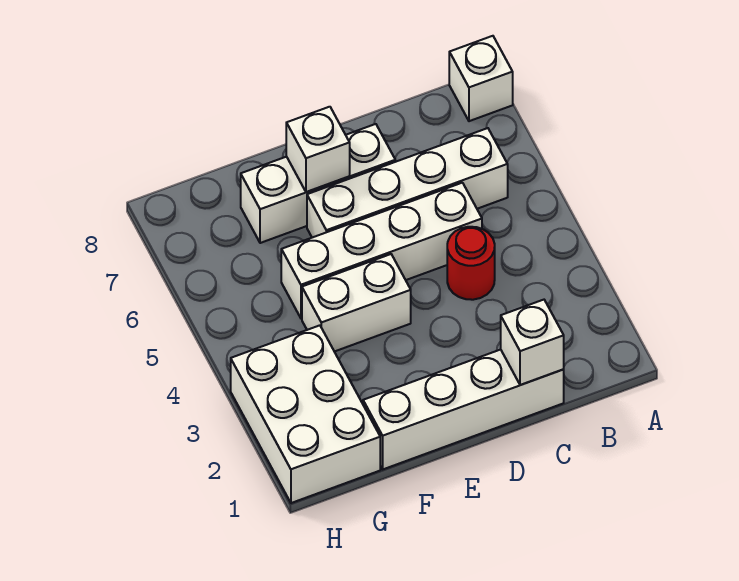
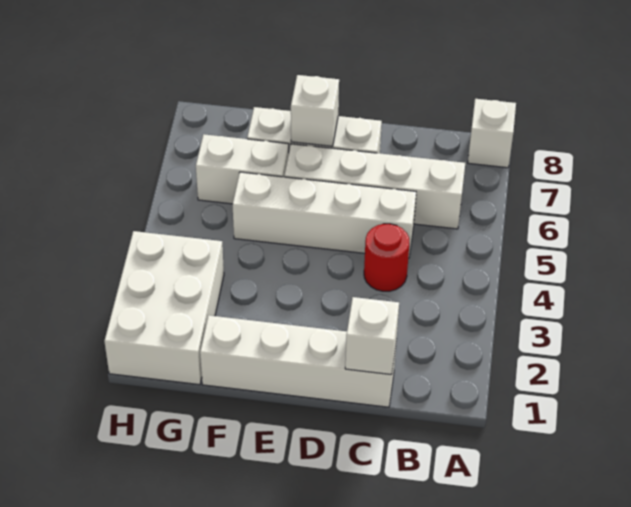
white 1x2 brick [302,254,411,352] -> white 1x2 brick moved to [196,134,289,204]

